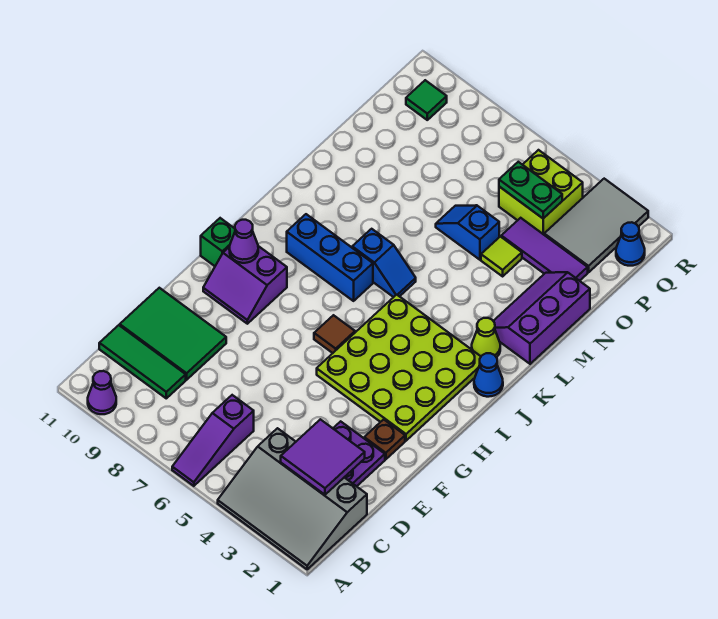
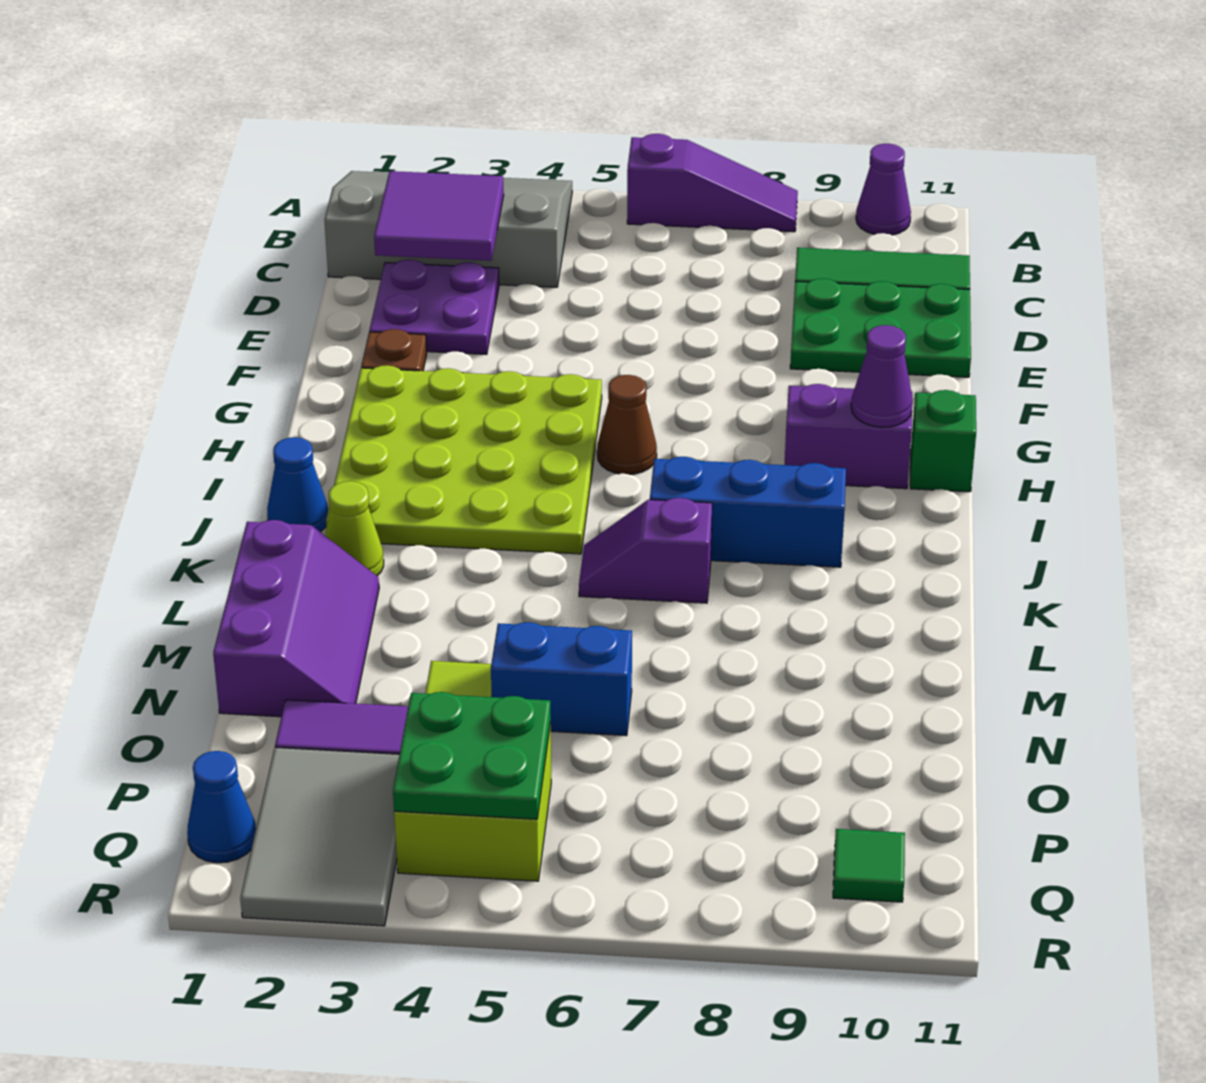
purple 1x3 slope [172,395,254,486] -> purple 1x3 slope turned to [627,134,798,232]
green 2x3 tile [120,288,226,380] -> green 2x3 plate [790,279,971,377]
brown 1x1 tile [314,315,355,353] -> brown 1x1 cone [597,375,657,474]
blue 1x2 slope [352,229,416,297] -> purple 1x2 slope [579,498,712,603]
blue 1x2 slope [436,205,499,260] -> blue 1x2 brick [491,622,632,736]
green 1x2 plate [499,162,562,218] -> green 2x2 plate [393,692,551,819]

